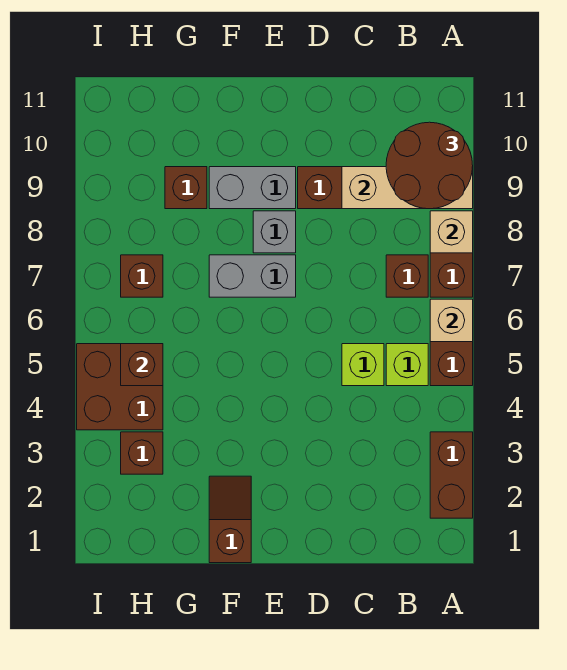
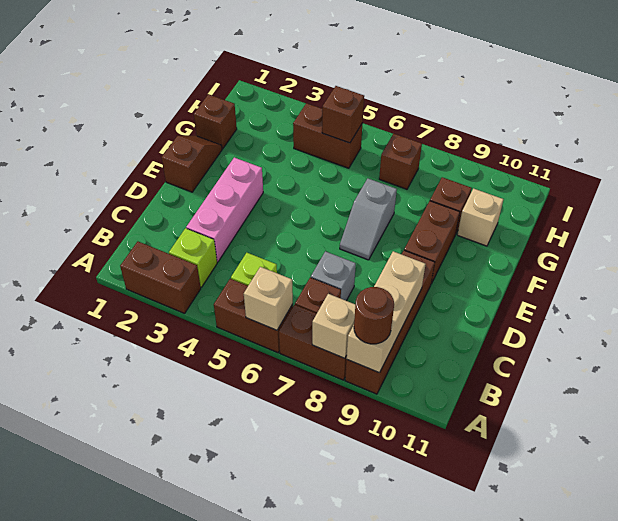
brown 2x2 round brick [386,122,473,209] -> brown 1x1 round brick [354,287,394,344]
none -> pink 1x3 brick [186,158,263,262]
lime 1x1 brick [342,344,384,386] -> lime 1x1 brick moved to [169,228,217,287]
grey 1x2 brick [209,255,296,297] -> grey 1x2 slope [340,179,397,260]
grey 1x1 brick [253,211,296,253] -> grey 1x1 brick moved to [311,251,356,301]
grey 1x2 brick [209,167,296,209] -> brown 1x2 brick [404,201,460,284]
brown 1x2 slope [209,476,251,563] -> brown 1x2 slope turned to [162,136,222,192]
none -> tan 1x1 brick [457,189,504,246]
brown 1x1 brick [121,432,163,474] -> brown 1x1 brick moved to [194,94,237,149]
brown 2x2 brick [77,344,163,430] -> brown 1x2 brick [293,103,363,168]

